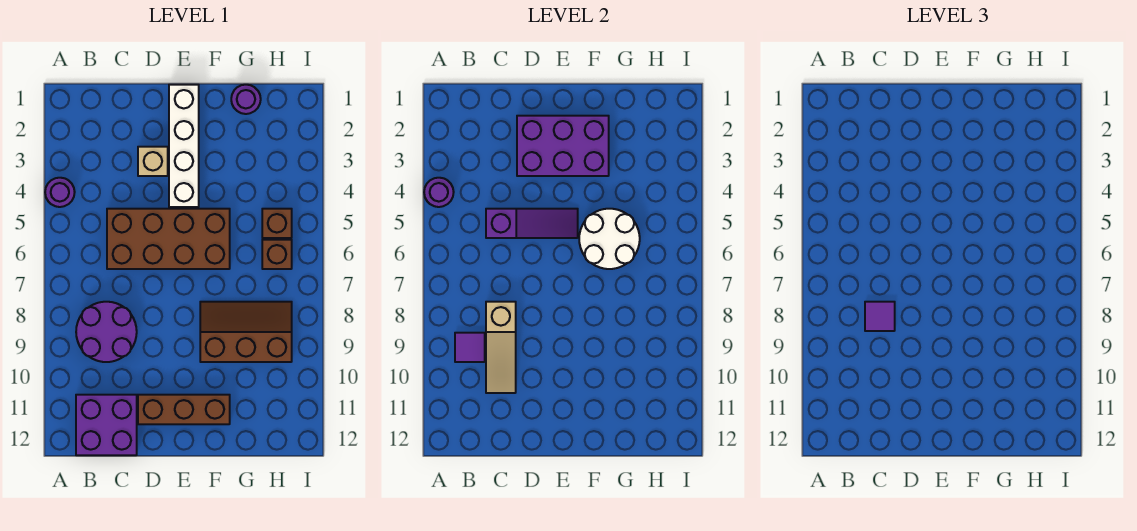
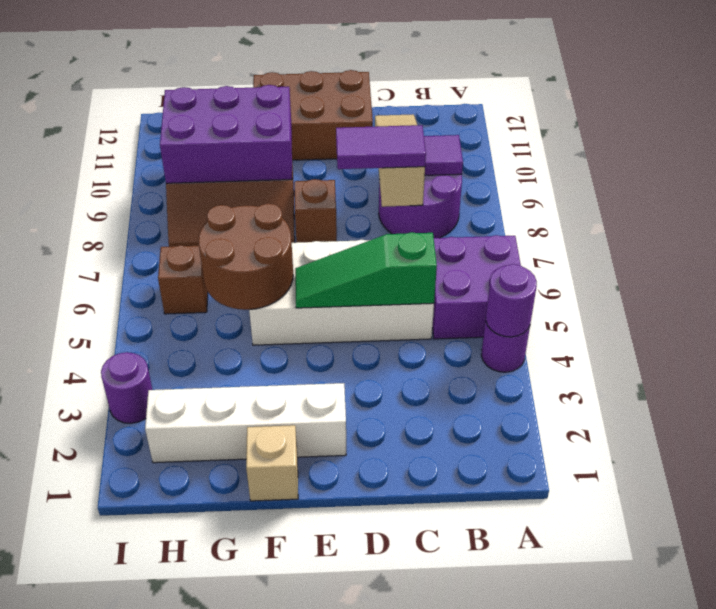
purple 2x2 brick [76,395,137,455] -> purple 2x2 brick moved to [432,235,521,339]
brown 2x4 brick [107,209,230,269] -> white 2x4 brick [249,240,434,345]
purple 1x3 slope [486,209,578,238] -> green 1x3 slope [295,232,437,308]
purple 1x1 tile [865,302,895,331] -> purple 1x2 tile [336,125,426,169]
purple 2x3 brick [517,116,609,176] -> purple 2x3 brick moved to [160,85,292,183]
tan 1x1 brick [138,147,168,176] -> tan 1x1 brick moved to [246,425,298,501]
brown 1x3 brick [138,395,230,424] -> brown 2x3 brick [253,70,373,160]
white 1x4 brick [169,85,199,207] -> white 1x4 brick turned to [145,383,346,463]
white 2x2 round brick [579,209,640,269] -> brown 2x2 round brick [199,203,293,310]
purple 1x1 round brick [231,85,261,114] -> purple 1x1 round brick moved to [101,352,152,423]
brown 1x1 brick [262,209,292,238] -> brown 1x1 brick moved to [294,179,337,243]

